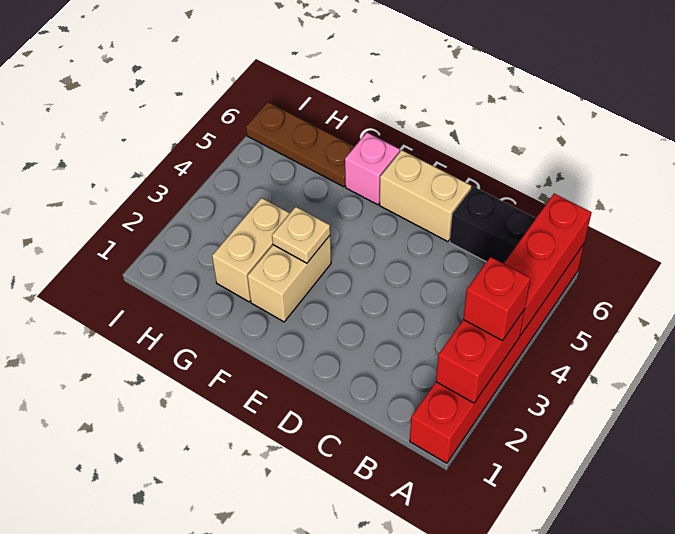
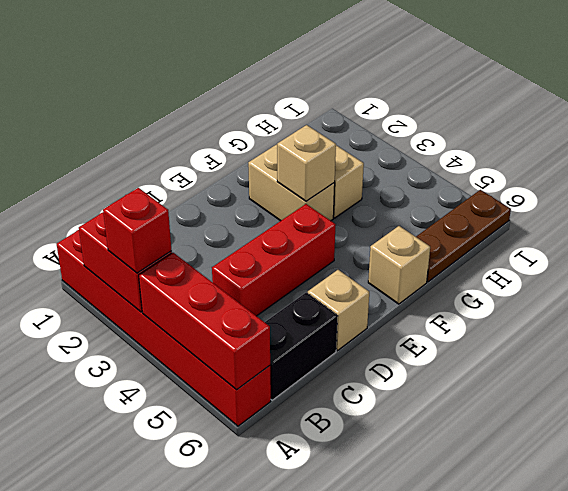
none -> red 1x3 brick [212,204,336,316]
tan 1x2 brick [380,150,471,242] -> tan 1x1 brick [308,270,369,351]
tan 1x1 plate [272,207,330,263] -> tan 1x1 brick [277,125,336,201]
pink 1x1 brick [345,133,400,205] -> tan 1x1 brick [368,226,430,304]

